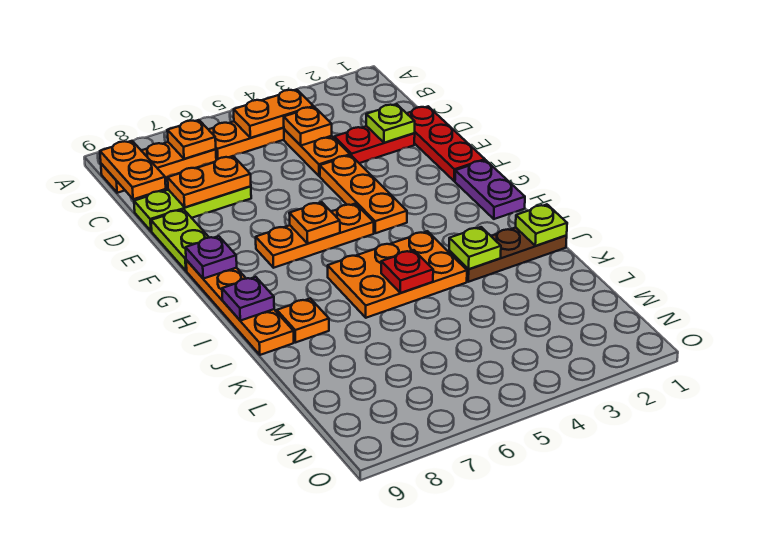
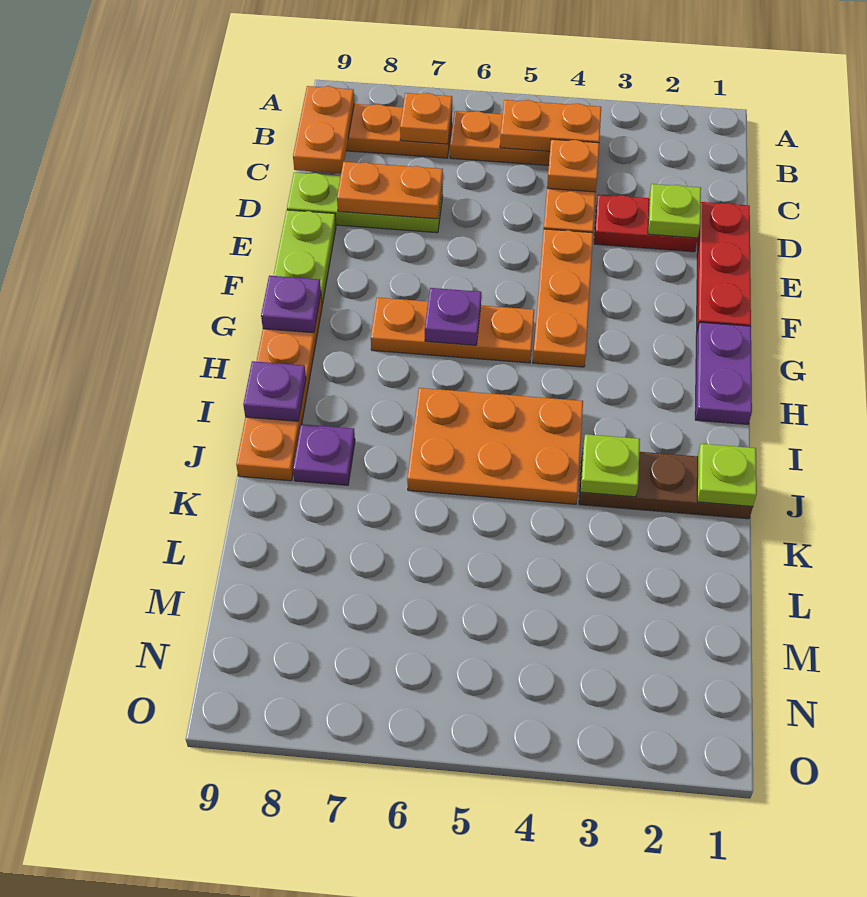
orange 1x1 plate [289,202,340,244] -> purple 1x1 plate [425,288,481,345]
red 1x1 plate [381,250,433,293] -> none
orange 1x1 plate [277,298,329,342] -> purple 1x1 plate [293,424,355,485]

